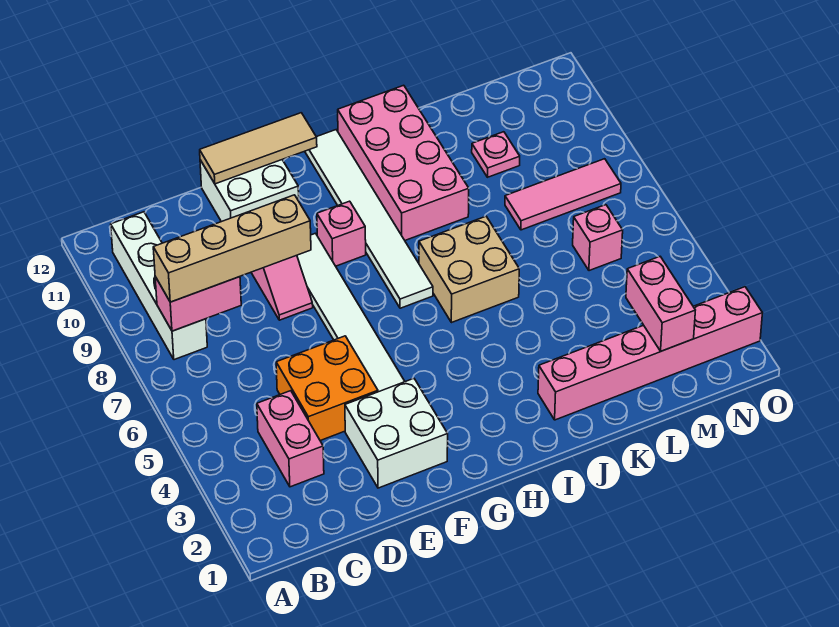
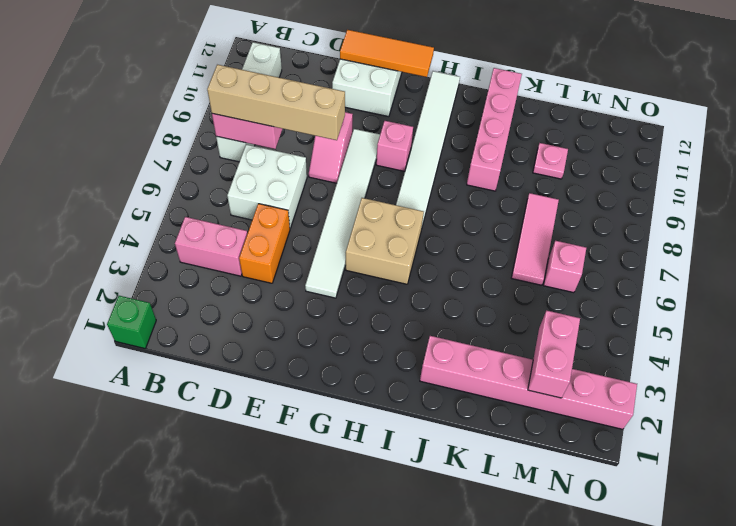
none -> green 1x1 brick [107,296,156,348]
pink 1x2 brick [257,391,324,487] -> pink 1x2 brick turned to [175,217,248,276]
orange 2x2 brick [276,336,378,441] -> orange 1x2 brick [239,204,290,283]
white 2x2 brick [345,379,448,488] -> white 2x2 brick moved to [227,144,307,228]
tan 1x3 tile [200,113,317,184] -> orange 1x3 tile [340,30,434,77]
tan 2x2 brick [419,216,519,323] -> tan 2x2 brick moved to [346,198,424,284]
pink 2x4 brick [338,85,469,240] -> pink 1x4 brick [467,68,522,191]
pink 1x3 tile [505,159,621,230] -> pink 1x3 tile turned to [511,193,559,285]

